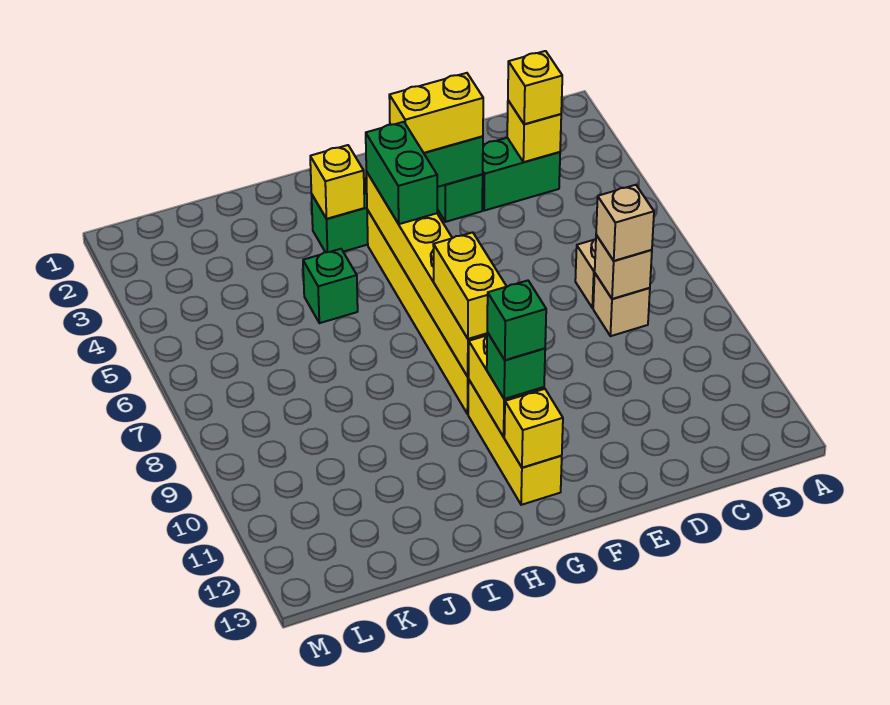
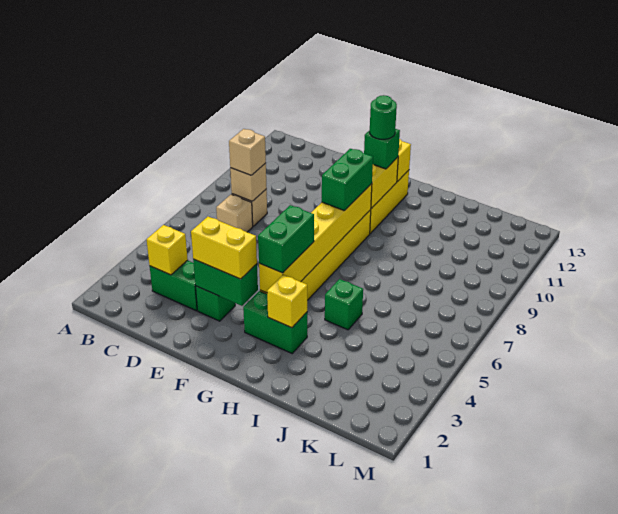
yellow 1x1 brick [508,51,562,124] -> none
yellow 1x2 brick [433,232,507,339] -> green 1x2 brick [322,149,373,211]
green 1x1 brick [487,280,546,360] -> green 1x1 round brick [370,95,397,139]

